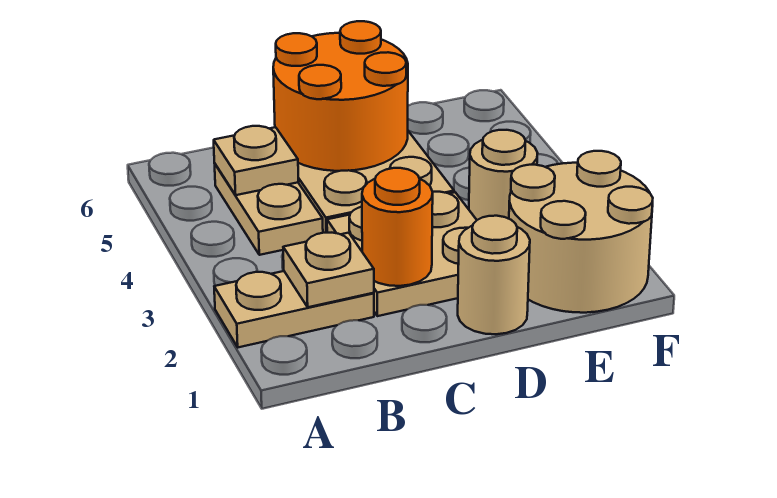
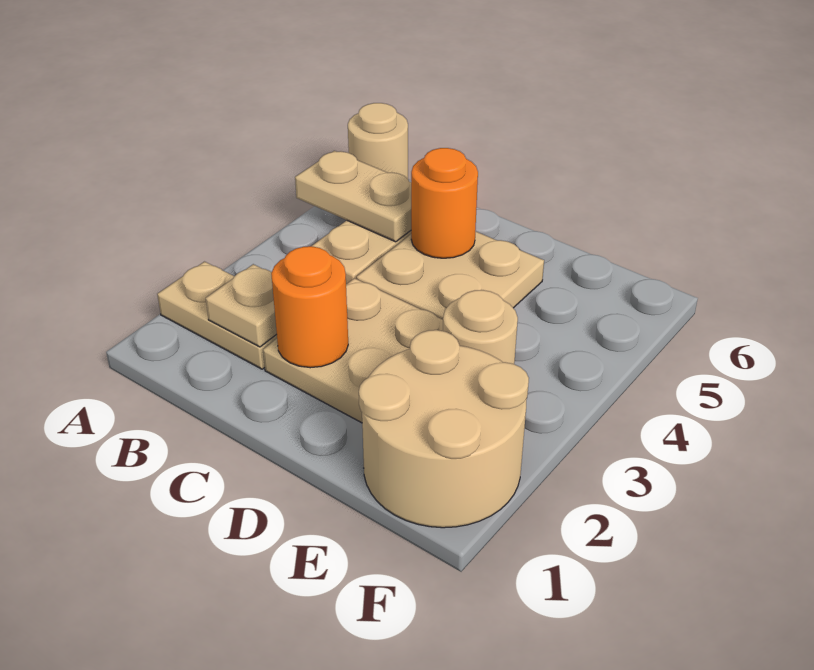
tan 1x1 plate [214,126,298,195] -> tan 1x2 plate [295,151,411,242]
orange 2x2 round brick [273,21,408,171] -> orange 1x1 round brick [411,148,478,258]
tan 1x1 round brick [458,216,530,334] -> tan 1x1 round brick moved to [348,103,408,179]

